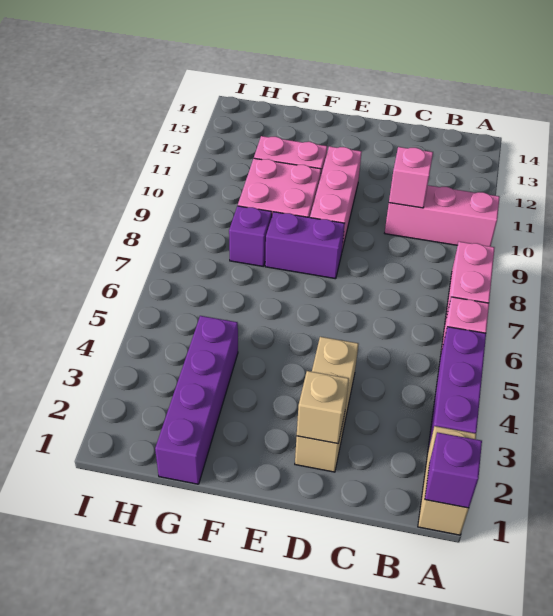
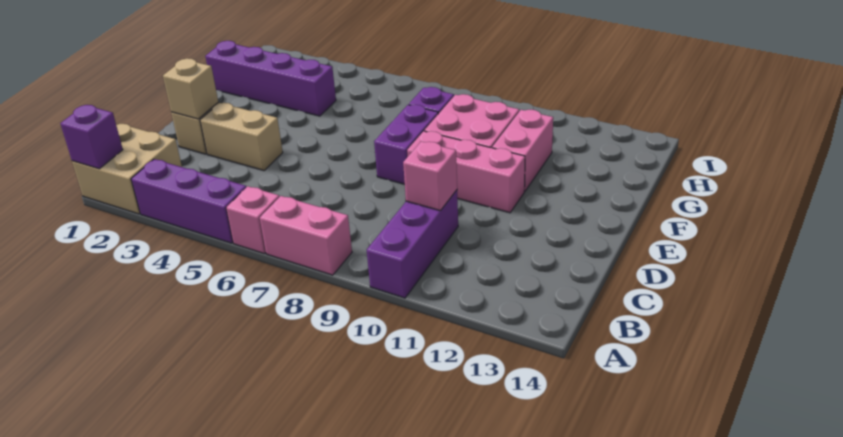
tan 1x2 brick [418,426,476,535] -> tan 2x2 brick [72,124,182,214]
pink 1x3 brick [385,185,500,247] -> purple 1x3 brick [367,190,458,298]

